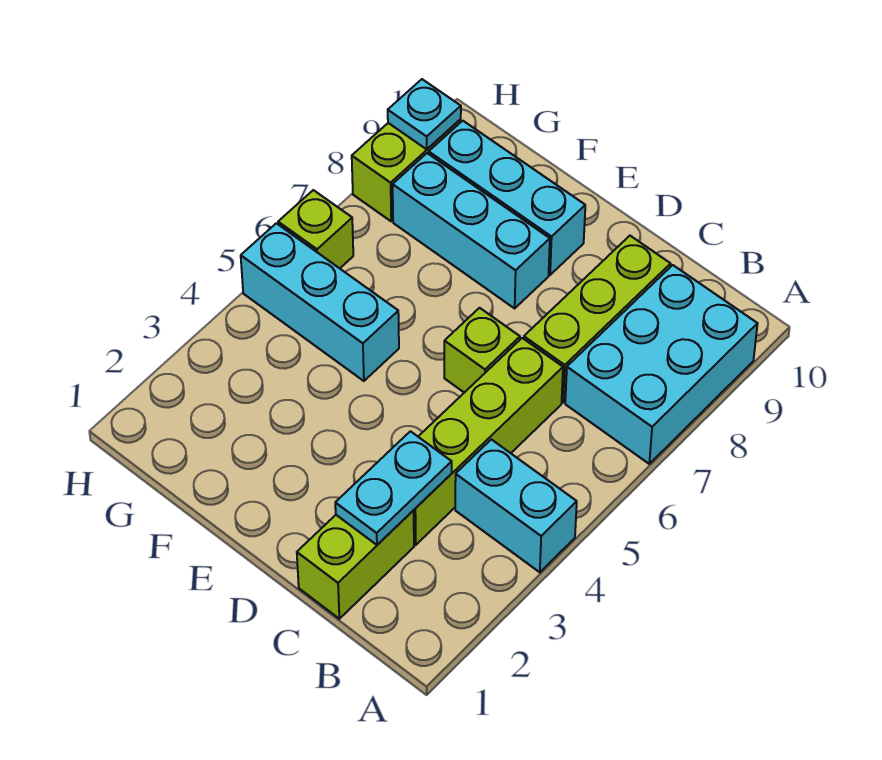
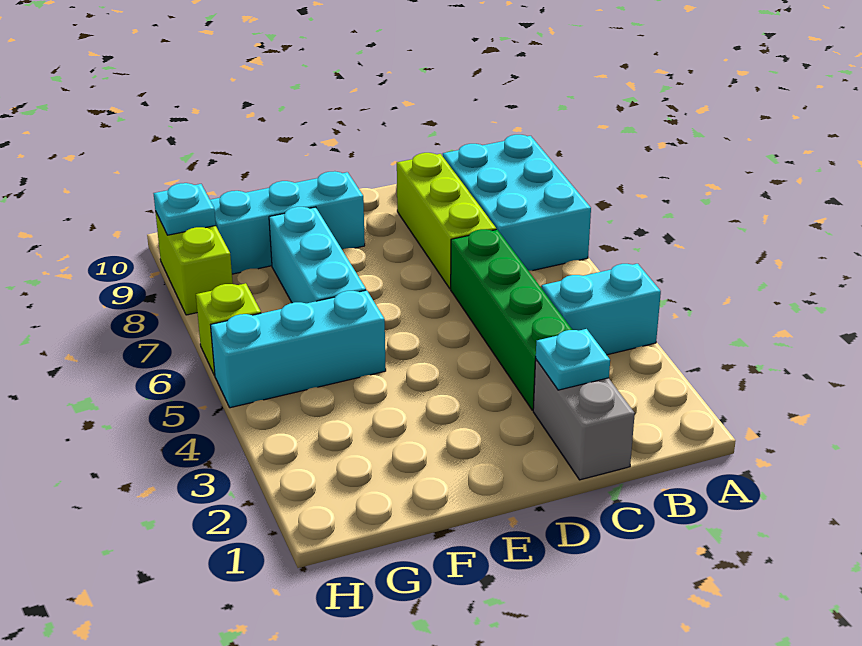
lime 1x2 brick [297,511,414,619] -> grey 1x2 brick [533,360,635,480]
cyan 1x2 plate [335,431,452,545] -> cyan 1x1 plate [536,329,610,390]
lime 1x4 brick [413,338,563,545] -> green 1x4 brick [451,229,572,410]
lime 1x1 brick [444,308,520,393] -> none
cyan 1x3 brick [393,153,550,308] -> cyan 1x3 brick turned to [269,207,366,303]

